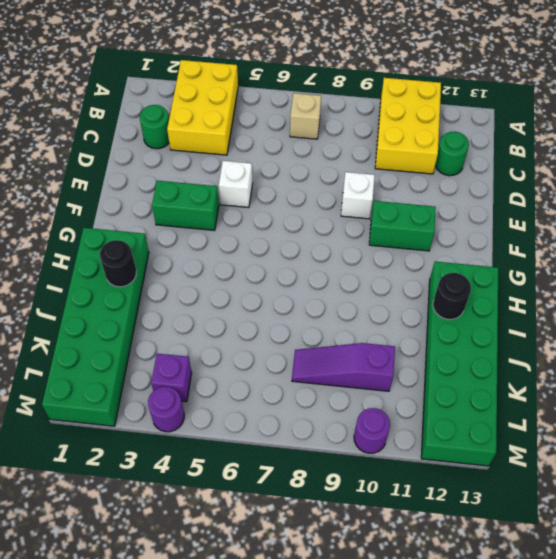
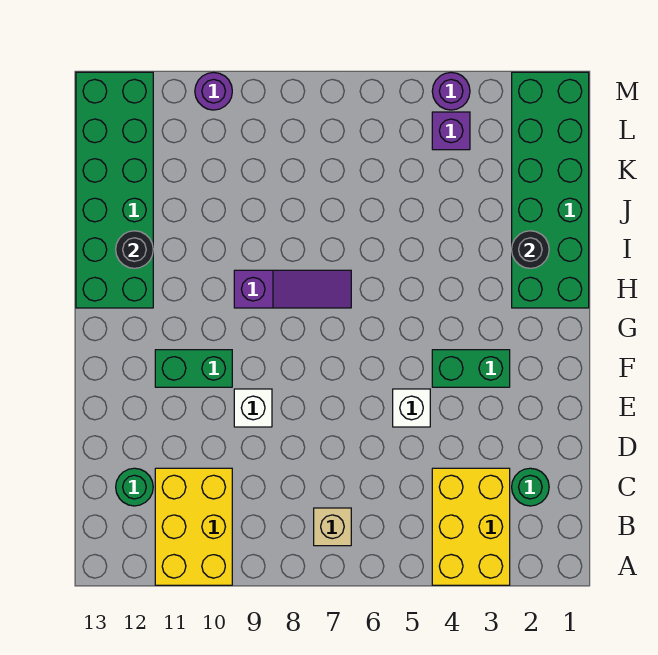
purple 1x3 slope [292,343,395,391] -> purple 1x3 slope moved to [234,270,351,308]

